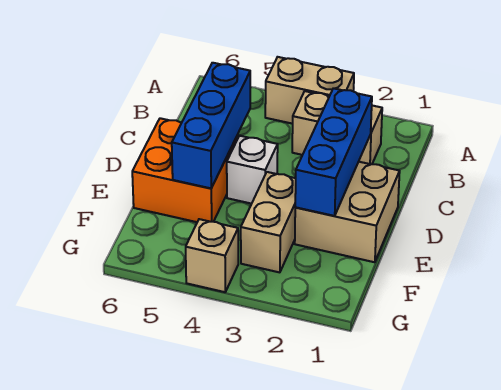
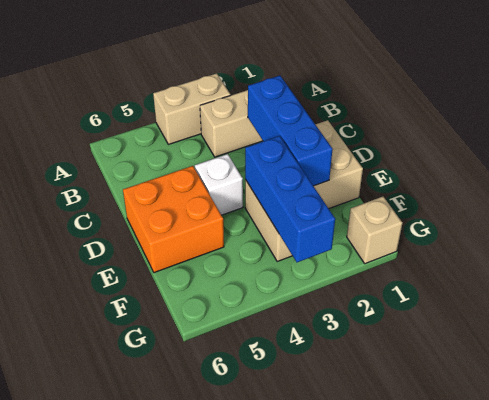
blue 1x3 brick [172,63,250,188] -> blue 1x3 brick moved to [245,136,335,262]
tan 1x1 brick [186,219,238,292] -> tan 1x1 brick moved to [347,197,402,264]

